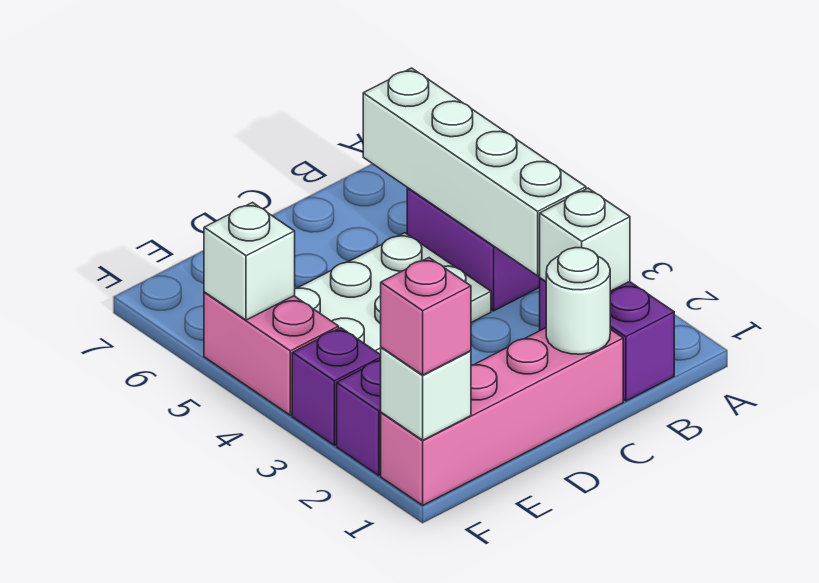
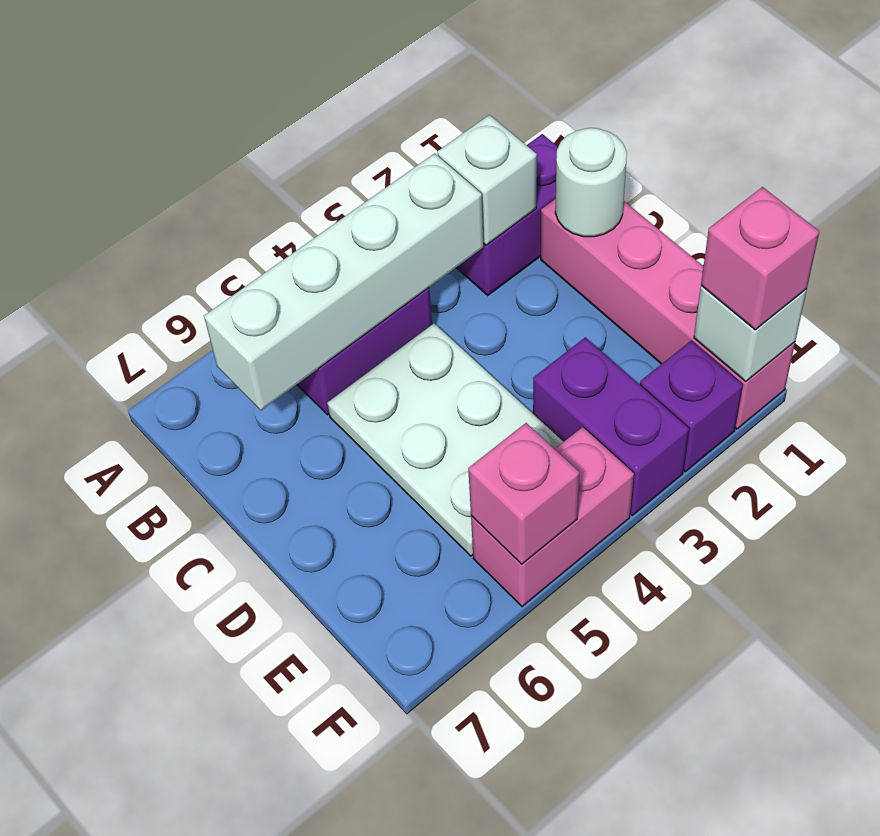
purple 1x1 brick [292,328,381,445] -> purple 1x2 brick [533,337,689,515]
white 1x1 brick [204,203,295,320] -> pink 1x1 brick [468,423,579,564]

